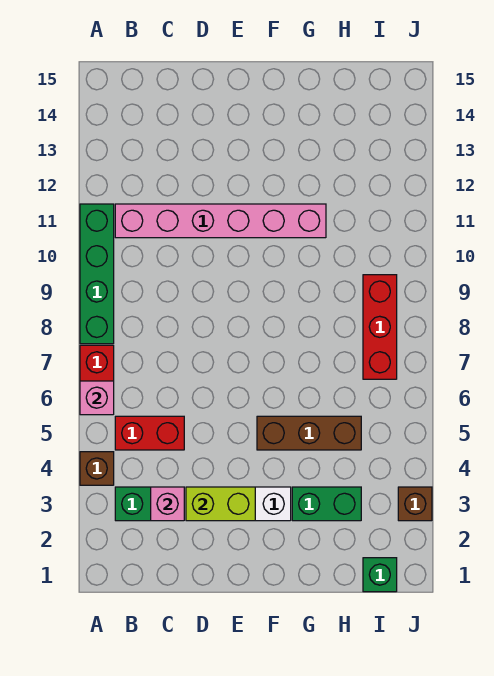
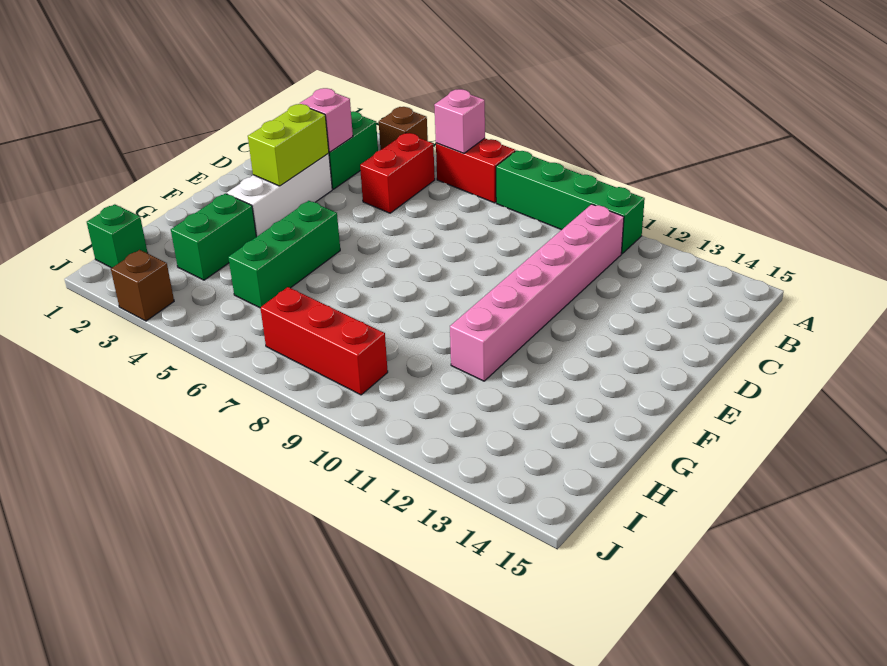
brown 1x3 brick [257,416,361,450] -> green 1x3 brick [228,201,340,308]

